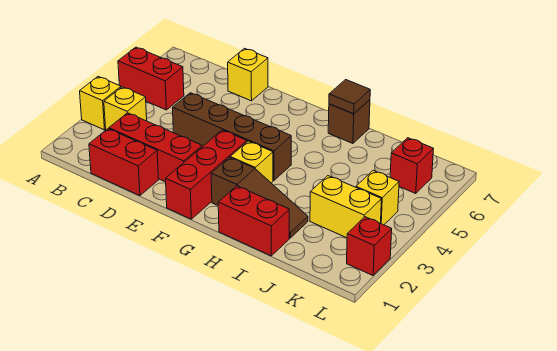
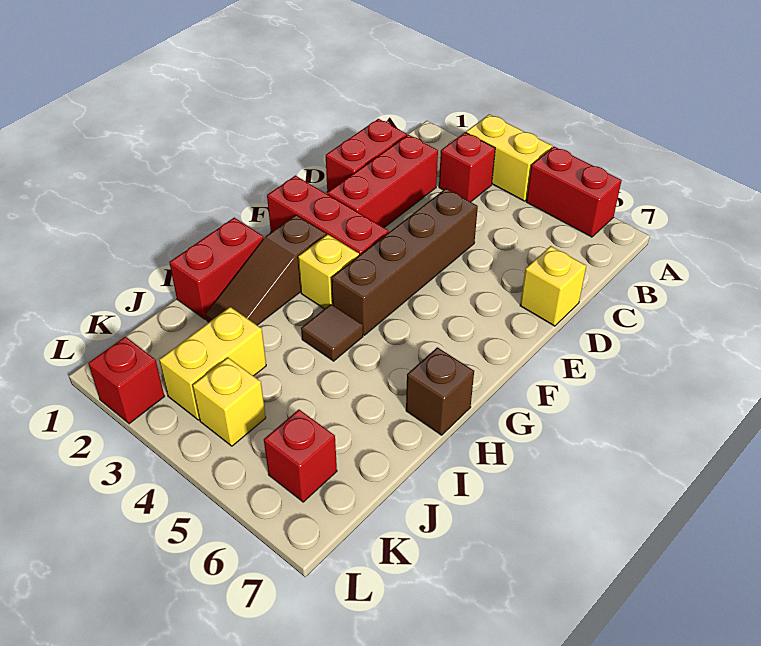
yellow 1x1 brick [80,77,121,130] -> yellow 1x2 brick [466,114,552,201]
red 1x2 brick [118,47,184,110] -> red 1x2 brick turned to [526,147,622,237]
yellow 1x1 brick [104,87,147,130] -> red 1x1 brick [439,133,495,202]
brown 1x1 tile [329,80,370,114] -> brown 1x1 tile moved to [301,304,363,361]

